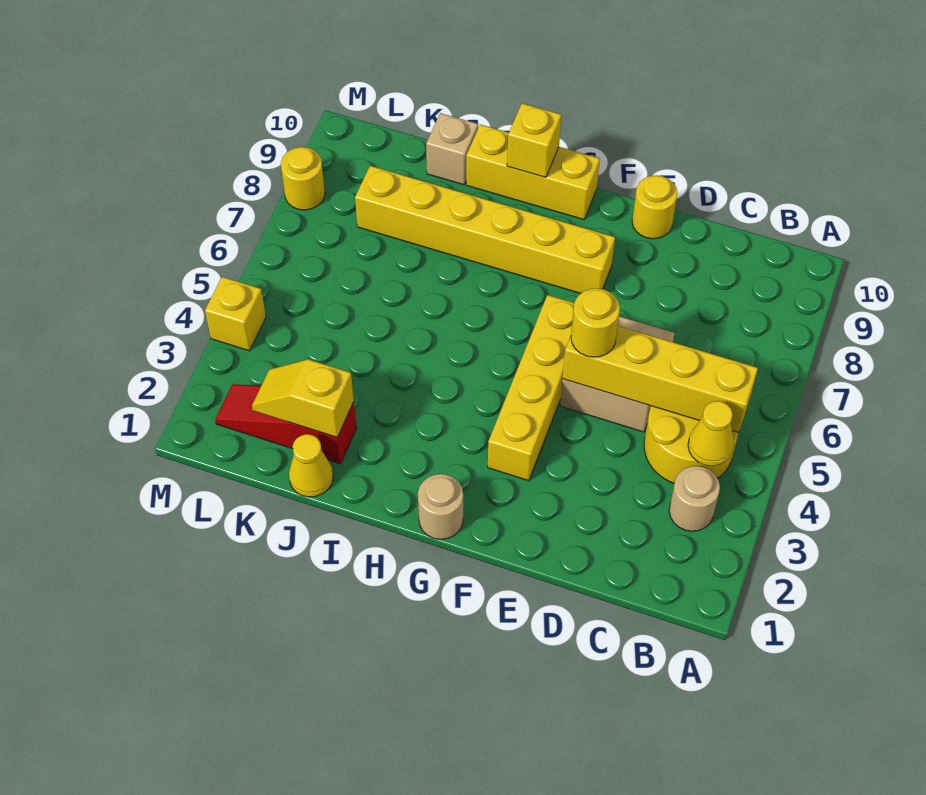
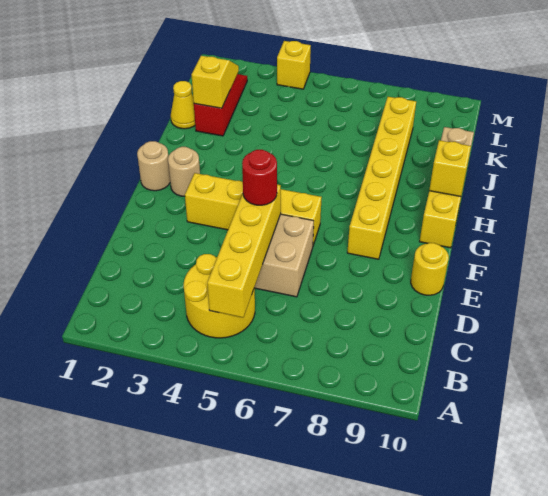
tan 1x1 round brick [669,466,720,531] -> tan 1x1 round brick moved to [168,147,200,196]
yellow 1x1 cone [688,401,734,466] -> none
yellow 1x1 round brick [571,288,620,357] -> red 1x1 round brick [242,150,277,205]
yellow 1x1 round brick [281,147,325,210] -> none

